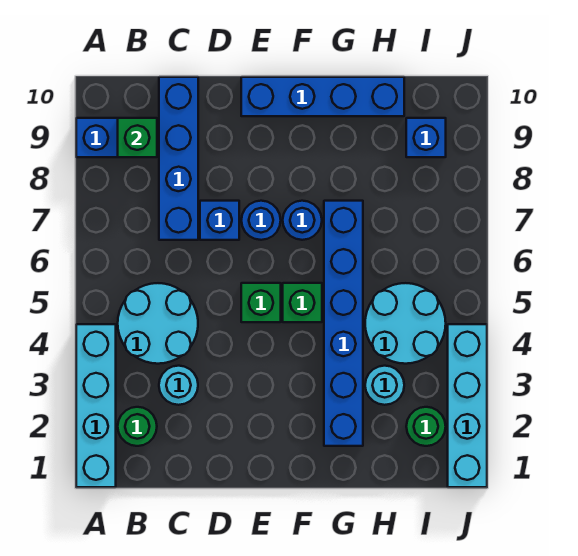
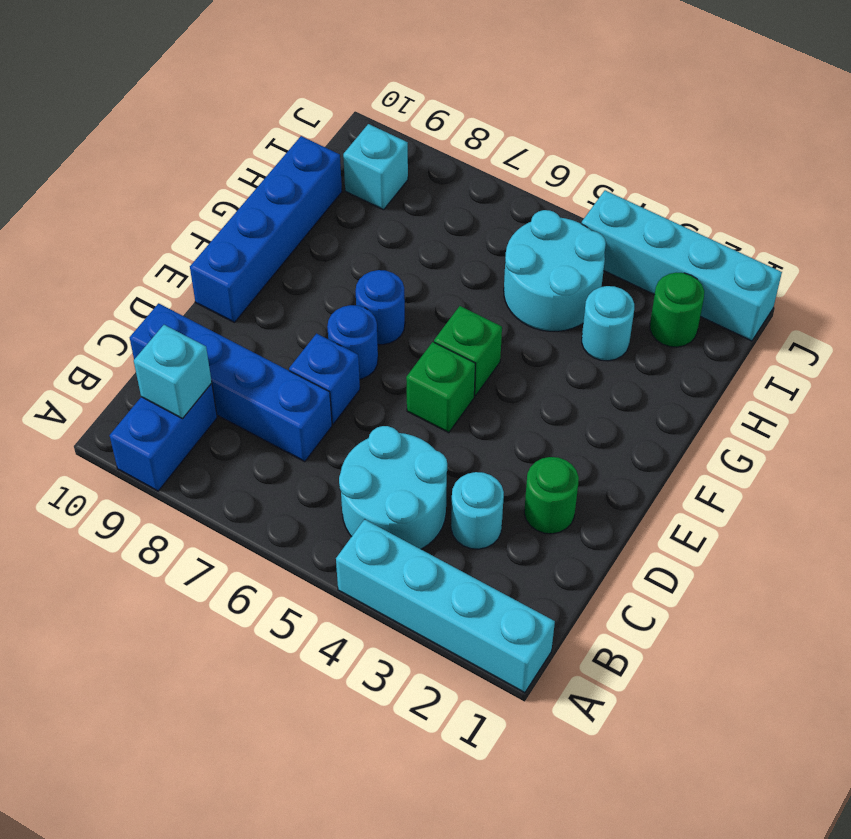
green 1x1 round brick [118,407,157,446] -> green 1x1 round brick moved to [524,457,579,534]
green 1x1 brick [118,118,157,157] -> cyan 1x1 brick [134,325,212,419]
blue 1x6 brick [324,201,363,446] -> none
blue 1x1 brick [406,118,446,157] -> cyan 1x1 brick [343,124,408,210]

